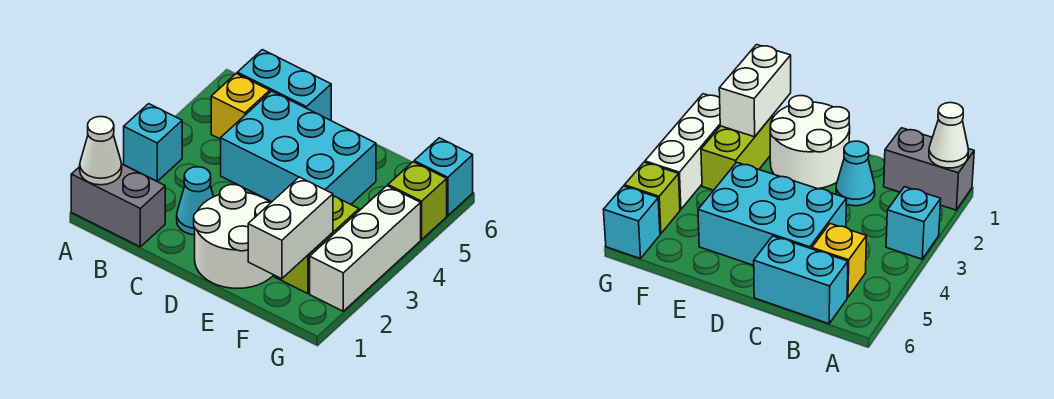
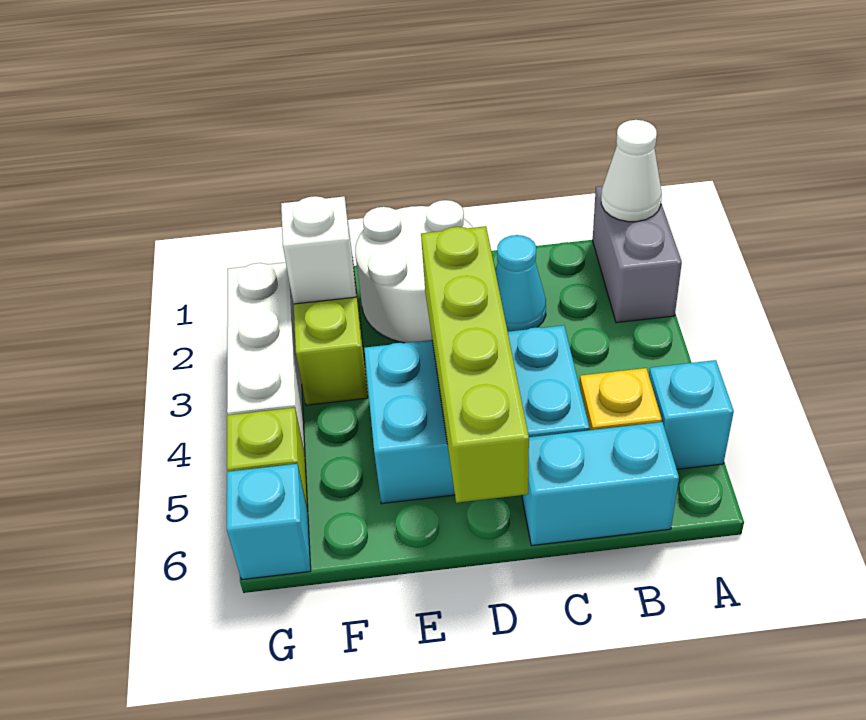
grey 1x2 brick [71,164,165,247] -> grey 1x2 brick turned to [593,186,682,323]
cyan 1x1 brick [124,104,182,181] -> cyan 1x1 brick moved to [649,360,734,469]
none -> lime 1x4 brick [421,226,529,503]
white 1x2 brick [248,177,333,279] -> white 1x1 brick [281,196,356,304]

